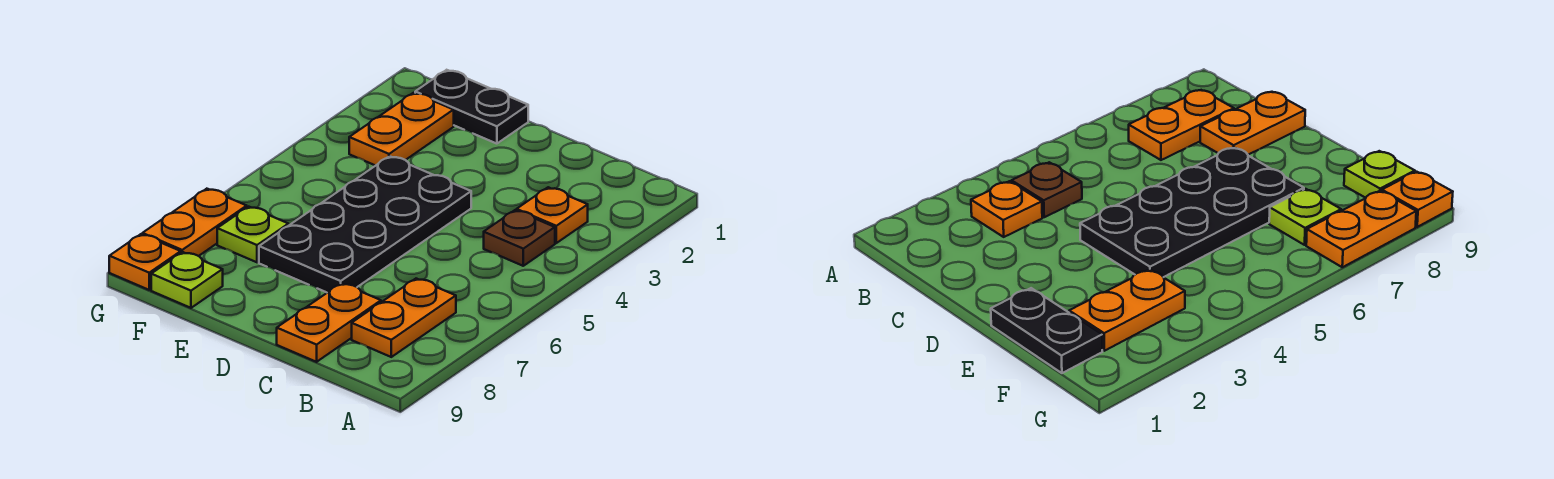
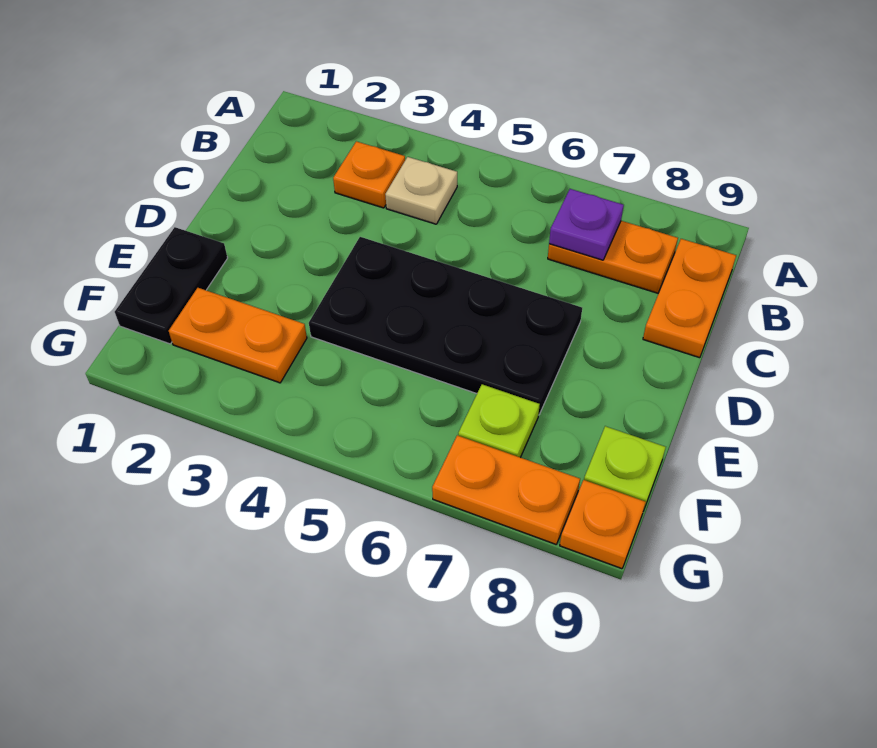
brown 1x1 plate [484,210,555,266] -> tan 1x1 plate [385,157,457,224]
none -> purple 1x1 plate [549,189,624,260]
orange 1x2 plate [277,283,381,362] -> orange 1x2 plate turned to [643,239,736,358]

